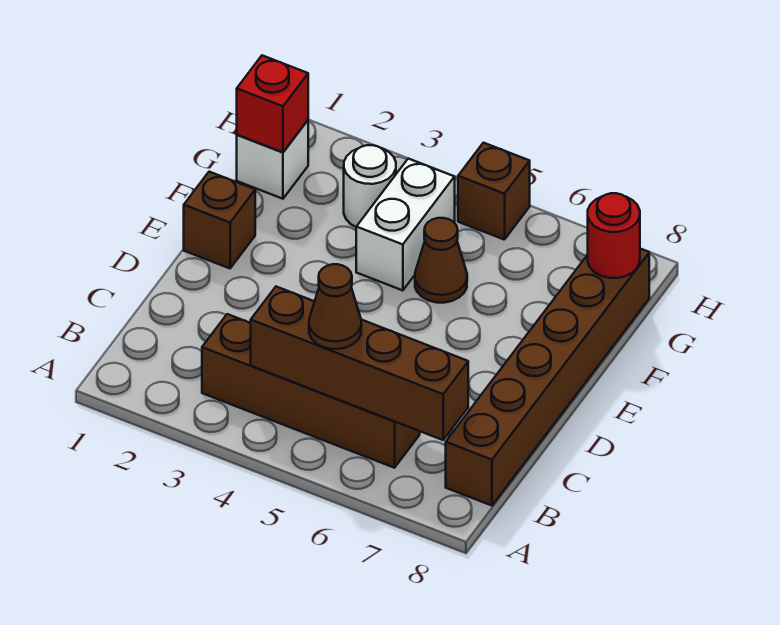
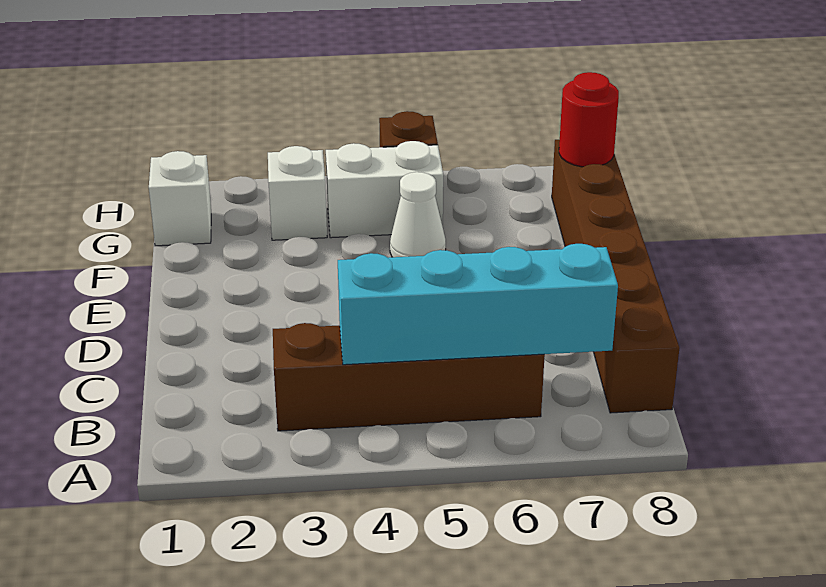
brown 1x4 brick [251,287,468,440] -> cyan 1x4 brick [338,244,618,365]
brown 1x1 cone [309,264,361,349] -> none
brown 1x1 brick [184,172,255,268] -> none
white 1x2 brick [356,159,455,290] -> white 1x2 brick turned to [326,141,443,238]
brown 1x1 cone [415,218,467,303] -> white 1x1 cone [390,172,446,257]
red 1x1 brick [237,55,308,152] -> none
white 1x1 round brick [344,145,396,227] -> white 1x1 brick [268,146,327,240]

